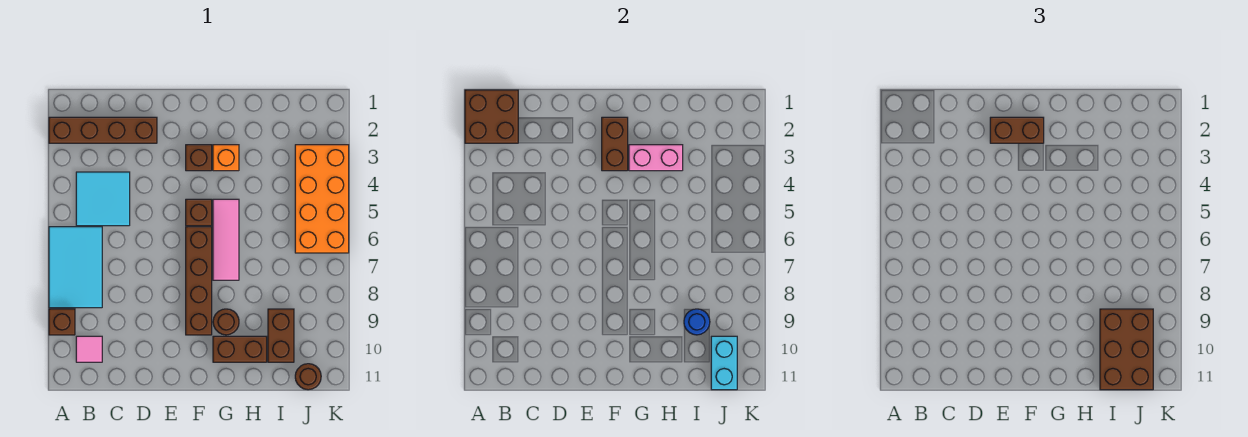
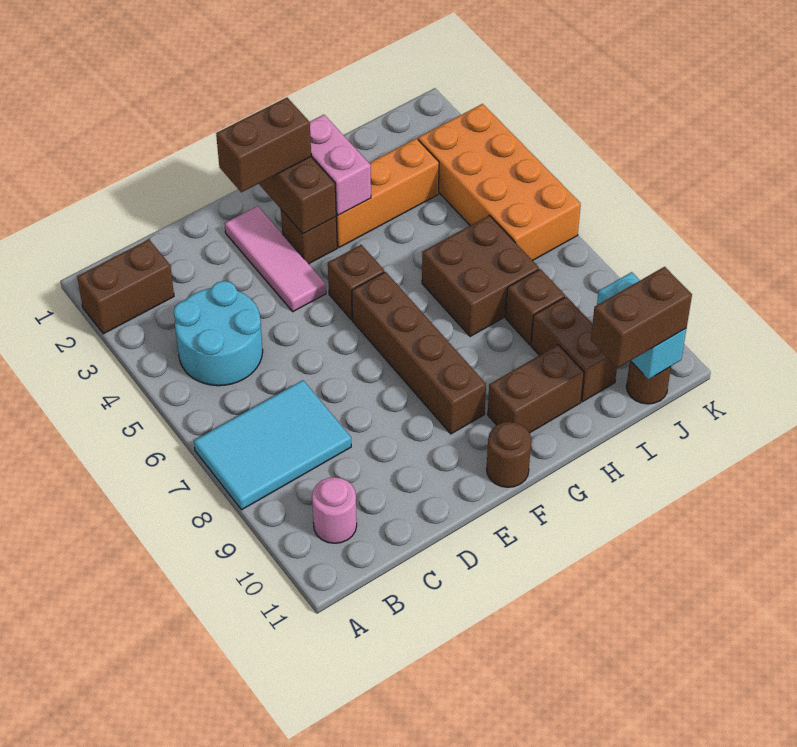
brown 2x2 brick [465,90,518,143] -> brown 2x2 brick moved to [422,215,539,337]
brown 1x4 brick [49,117,157,143] -> brown 1x2 brick [77,239,174,334]
cyan 2x3 tile [49,227,102,308] -> cyan 2x3 tile turned to [194,380,351,510]
brown 1x1 brick [49,309,75,335] -> brown 1x1 brick moved to [506,269,565,345]
cyan 2x2 tile [76,172,130,226] -> cyan 2x2 round brick [174,281,263,386]
pink 1x1 tile [76,336,102,362] -> pink 1x1 round brick [312,477,357,543]
orange 1x1 brick [213,145,239,171] -> orange 1x3 brick [336,138,439,247]
pink 1x2 brick [629,145,683,171] -> pink 1x2 brick turned to [310,115,371,215]
pink 1x3 tile [213,199,239,280] -> pink 1x3 tile moved to [225,206,326,312]
brown 1x1 round brick [213,309,239,335] -> brown 1x1 round brick moved to [486,422,531,487]
blue 1x1 round brick [684,309,710,335] -> none
brown 2x3 brick [1100,309,1153,390] -> brown 1x2 brick [591,267,692,368]

